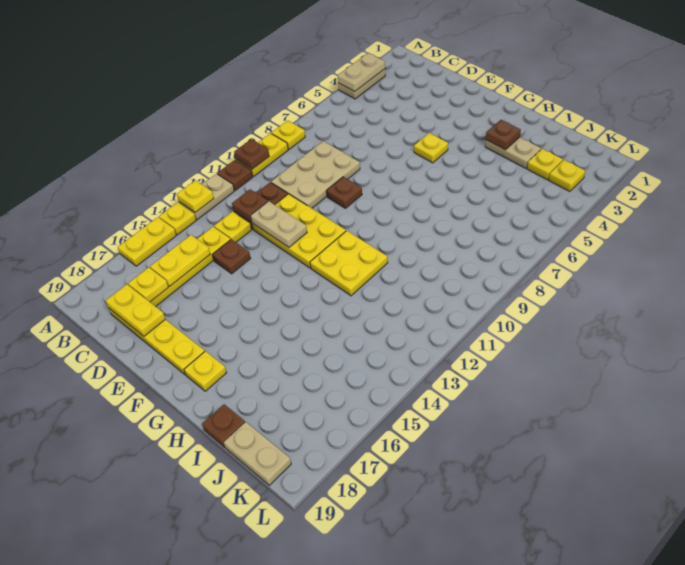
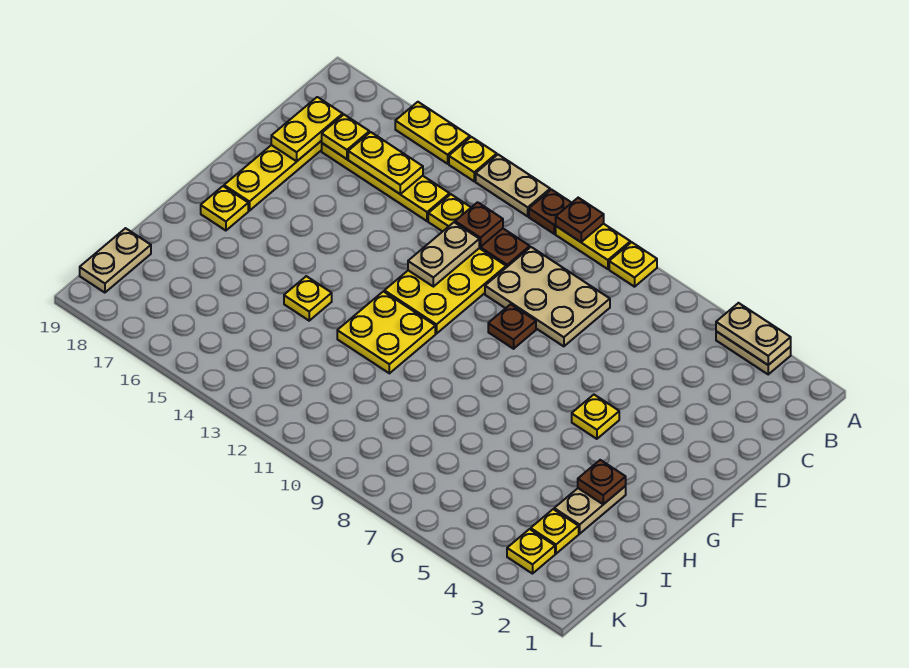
yellow 1x1 plate [177,180,214,212] -> yellow 1x1 plate moved to [284,276,332,321]
brown 1x1 plate [212,239,251,274] -> none
brown 1x1 plate [202,404,245,447] -> none

